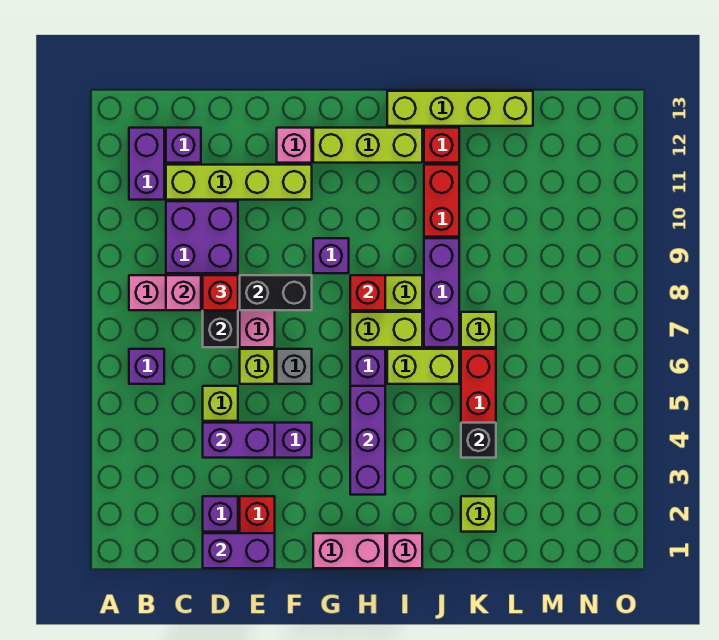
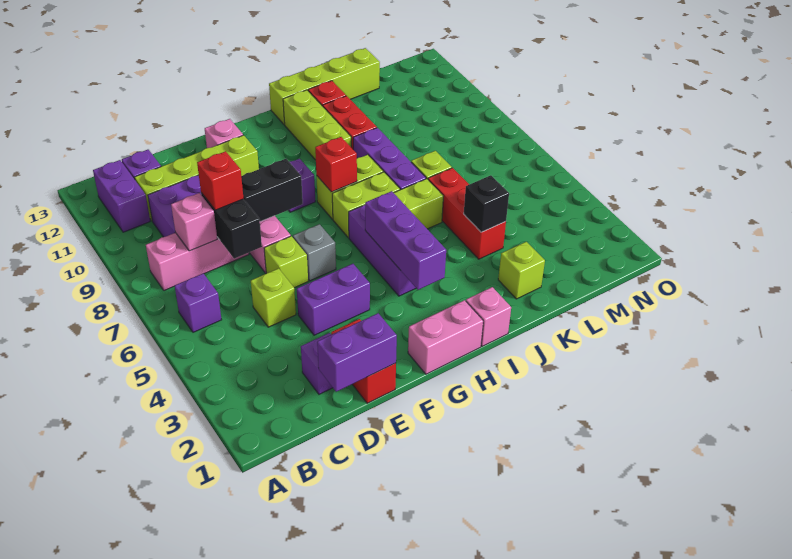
purple 1x2 brick [203,423,275,458] -> none
lime 1x3 brick [313,128,422,163] -> lime 1x3 brick turned to [283,90,351,160]

